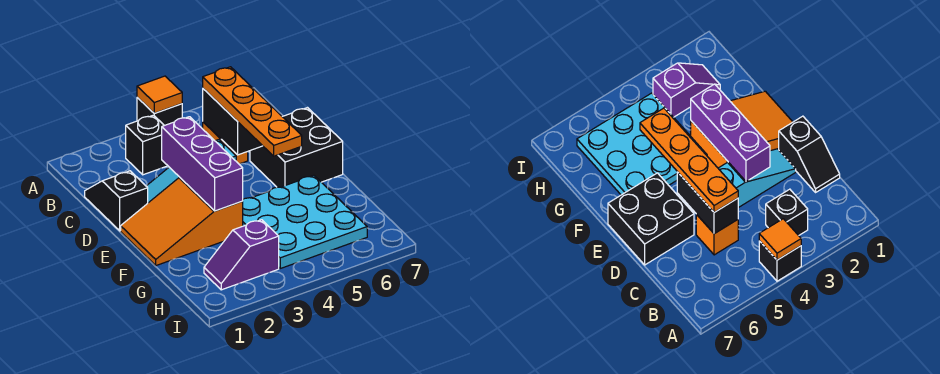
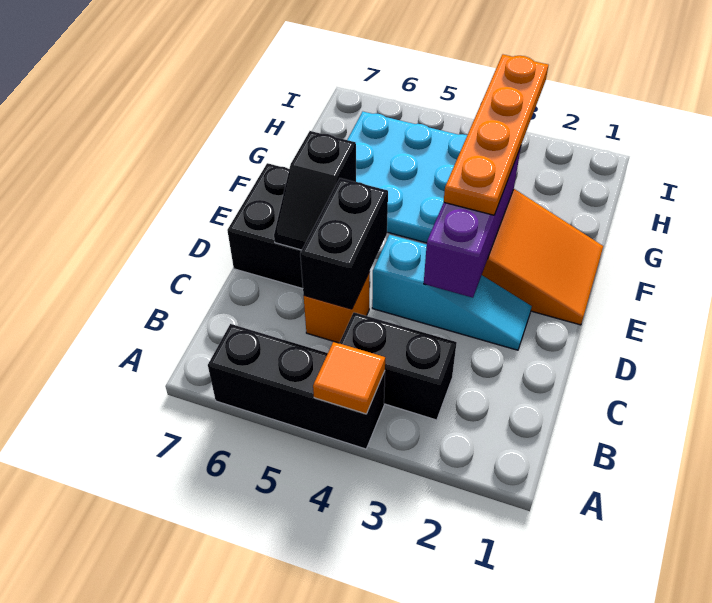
black 1x1 brick [137,98,182,126] -> black 1x3 brick [208,324,385,449]
black 1x1 brick [126,115,168,175] -> black 1x2 brick [340,312,457,420]
black 1x2 slope [85,171,148,231] -> black 1x2 slope moved to [274,131,356,250]
orange 1x4 plate [203,67,302,156] -> orange 1x4 plate moved to [444,55,548,215]
purple 1x2 slope [204,220,279,290] -> none

